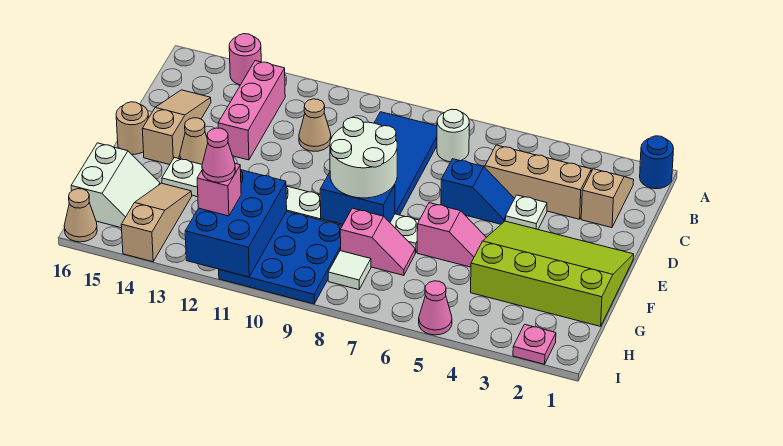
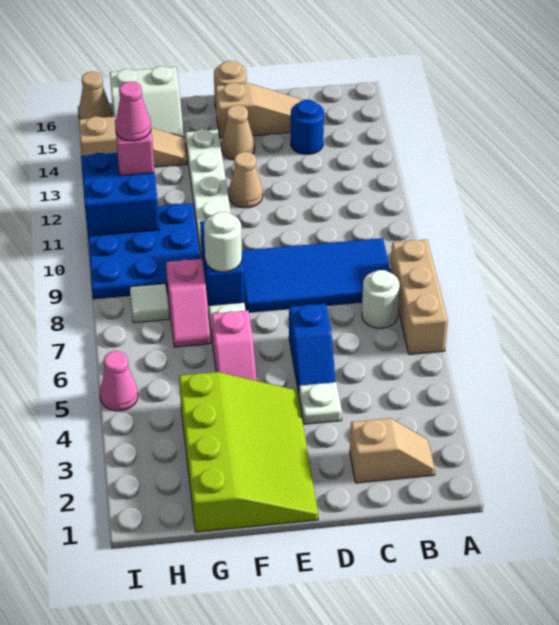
blue 1x1 round brick [640,136,674,189] -> blue 1x1 round brick moved to [291,100,324,154]
pink 1x1 round brick [229,34,261,85] -> none
pink 1x3 brick [218,61,285,160] -> none
tan 1x3 brick [485,145,591,219] -> tan 1x3 brick moved to [390,240,448,355]
tan 1x1 cone [299,99,331,151] -> tan 1x1 cone moved to [229,152,263,208]
white 2x2 round brick [330,118,397,198] -> white 1x1 round brick [204,212,242,272]
blue 2x3 brick [185,170,287,277] -> blue 2x2 brick [81,153,160,236]
pink 1x1 plate [513,324,556,364] -> none

